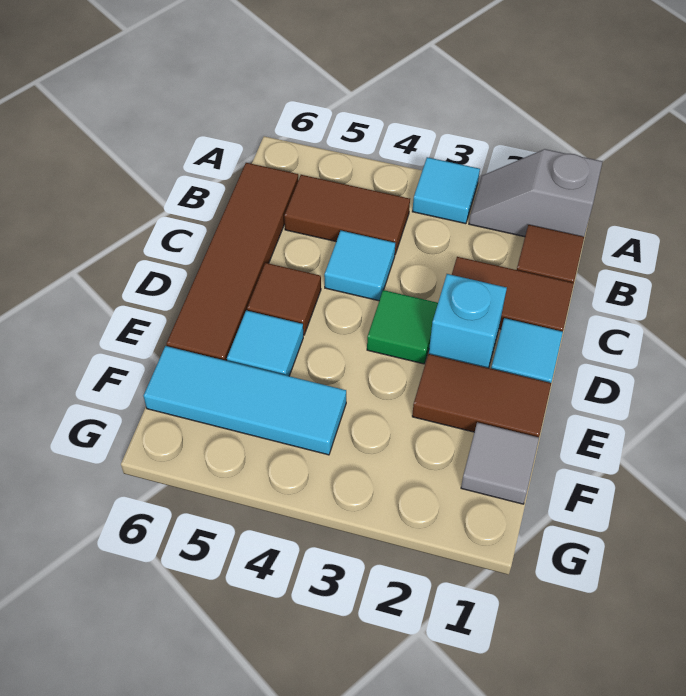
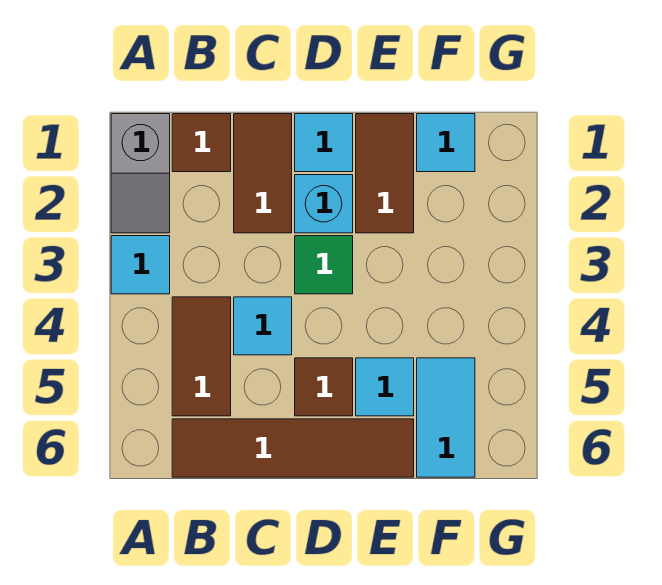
grey 1x1 tile [461,422,539,504] -> cyan 1x1 tile [417,114,475,172]
cyan 1x3 tile [144,346,346,455] -> cyan 1x2 tile [417,358,475,477]

